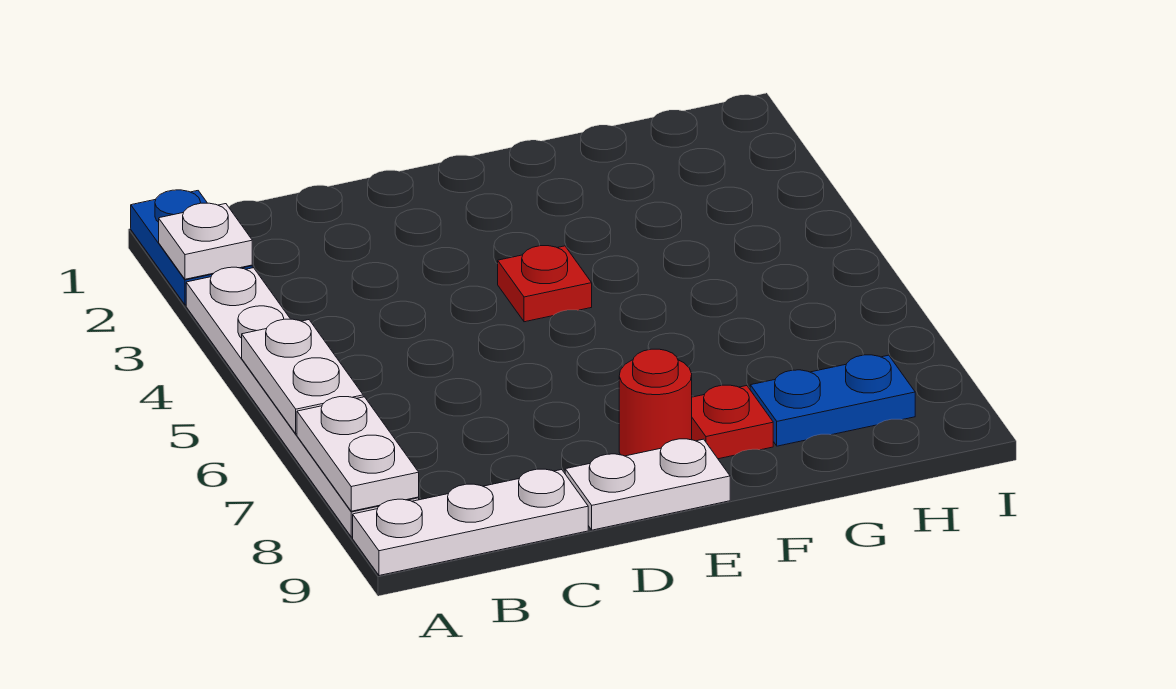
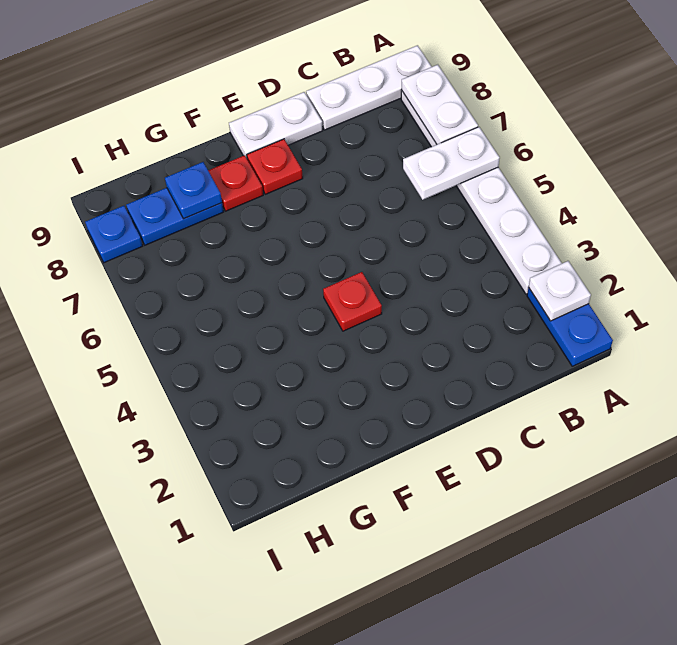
white 1x2 plate [242,319,363,434] -> white 1x2 plate turned to [403,127,500,200]
red 1x1 round brick [619,349,692,456] -> red 1x1 plate [247,139,303,194]
none -> blue 1x1 plate [165,162,222,219]
none -> blue 1x1 plate [85,206,143,263]

